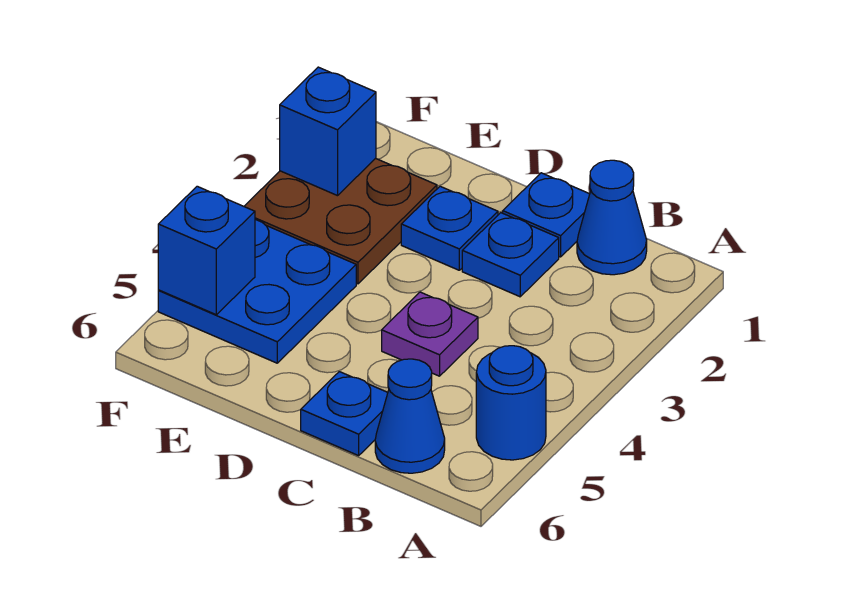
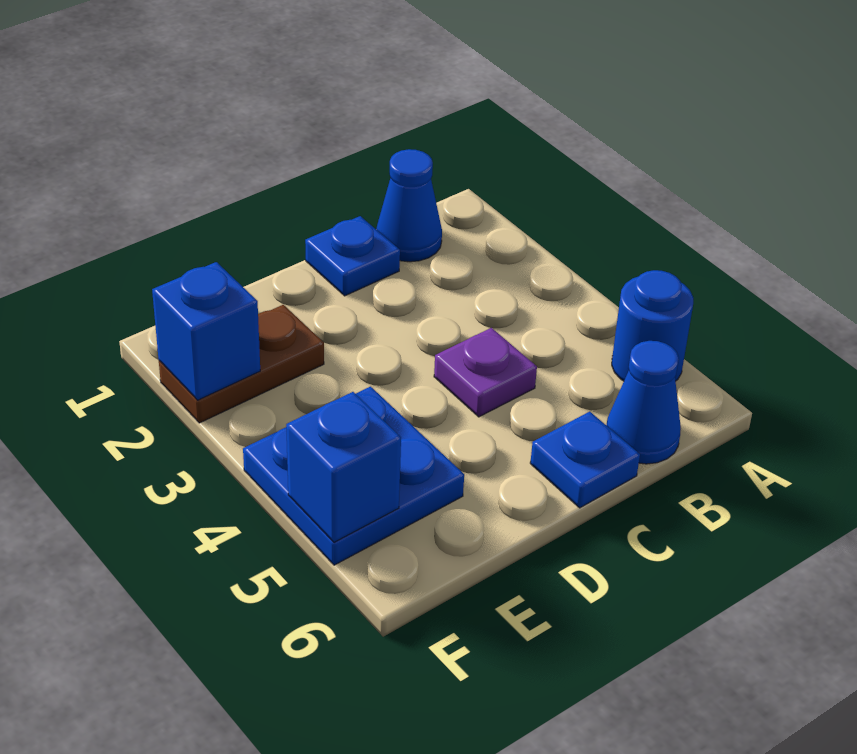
blue 1x1 plate [462,213,559,297] -> none
blue 1x1 plate [401,186,498,270] -> none
brown 2x2 plate [244,158,437,284] -> brown 1x2 plate [159,305,324,423]

